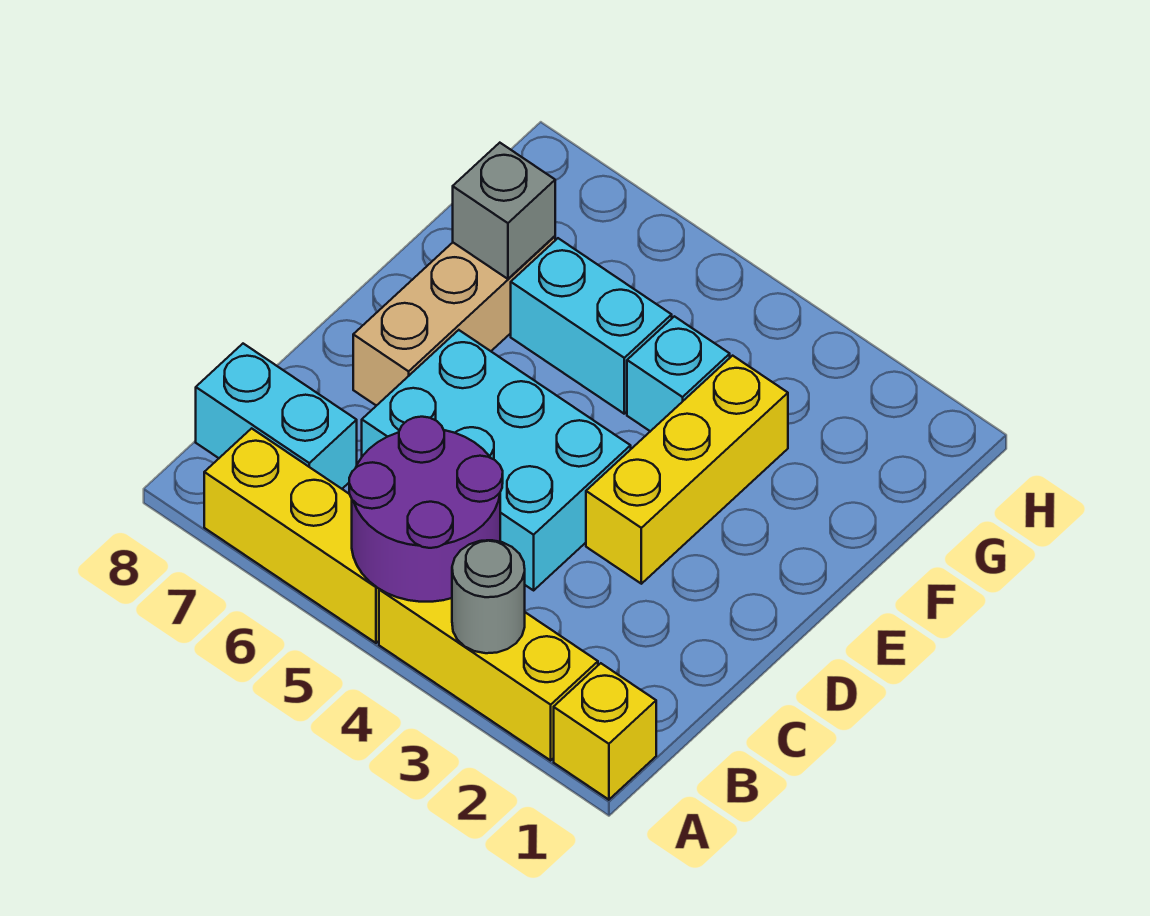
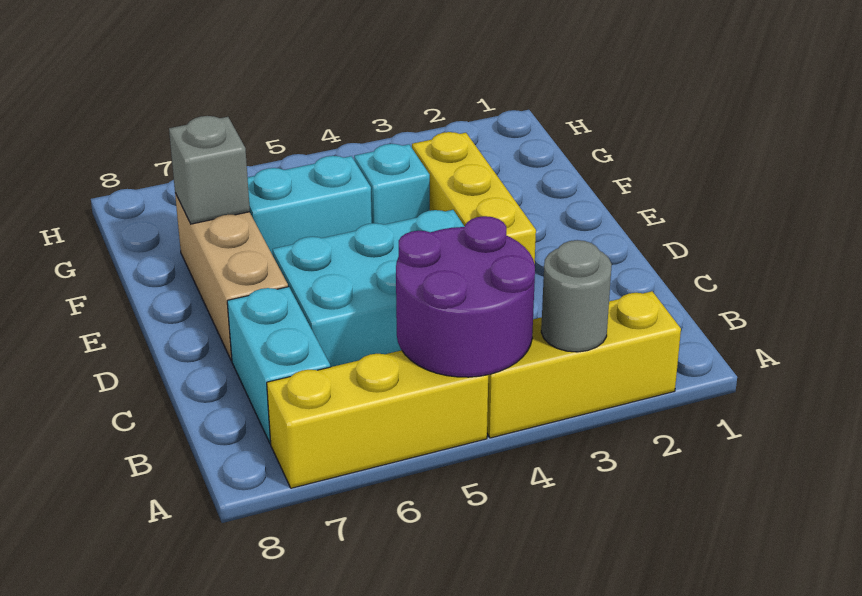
yellow 1x1 brick [554,663,656,800] -> none
cyan 1x2 brick [196,344,357,489] -> cyan 1x2 brick turned to [227,287,330,444]

